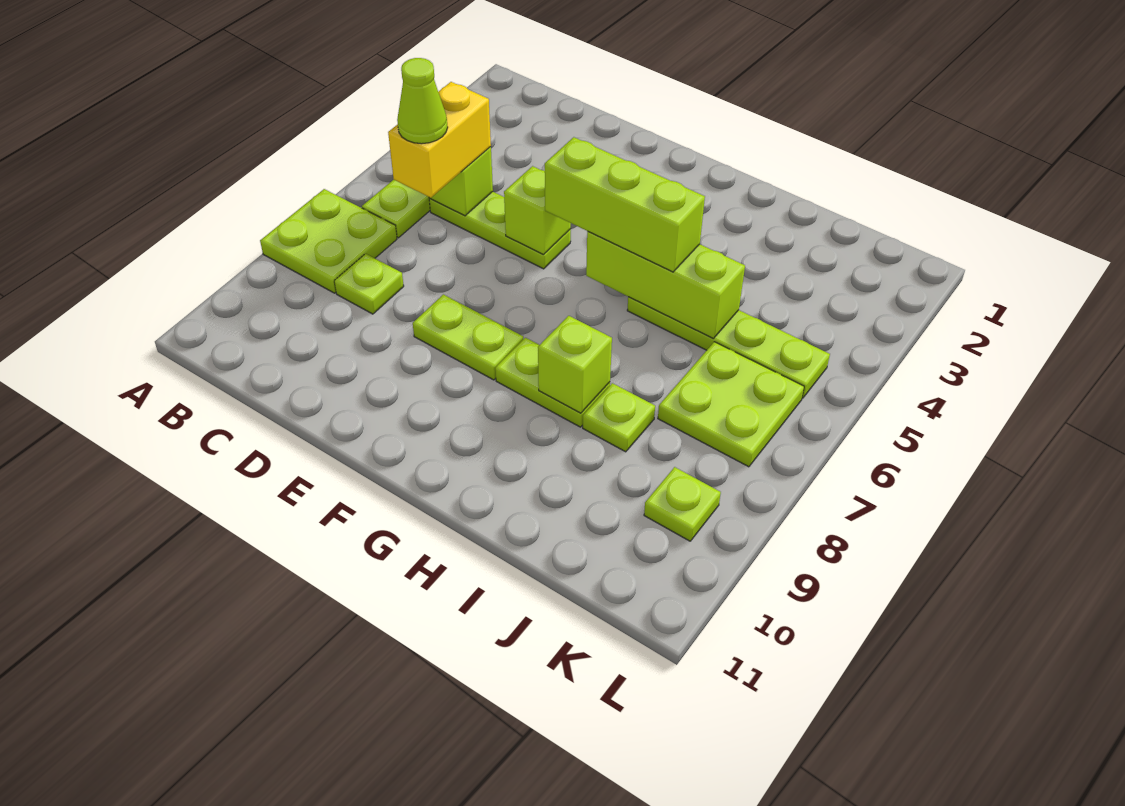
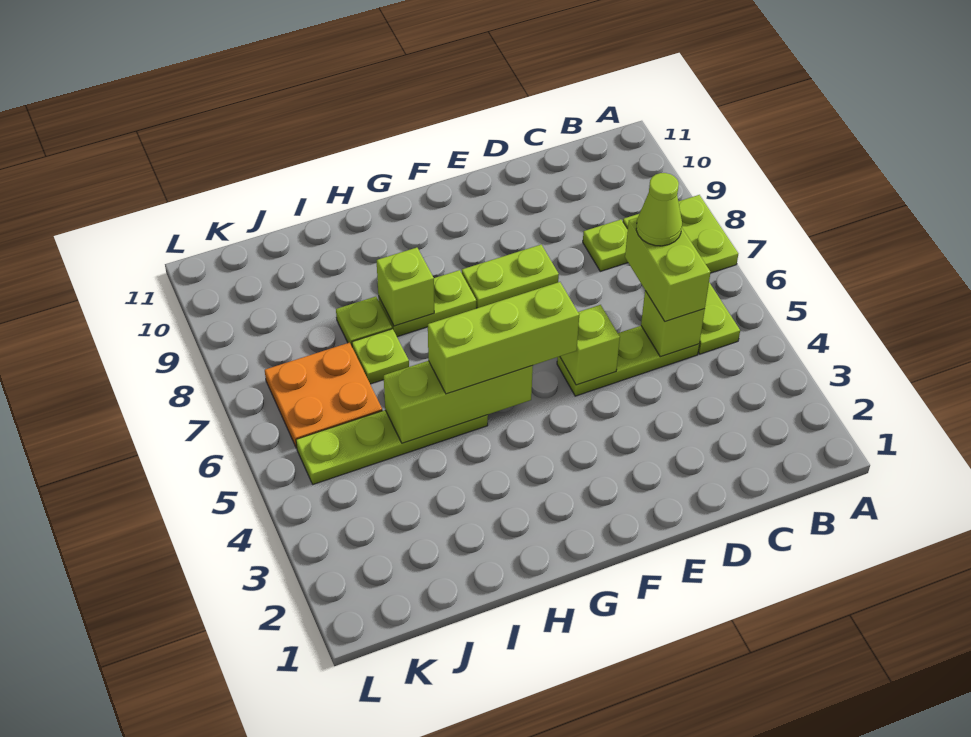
yellow 1x2 brick [388,82,491,198] -> lime 1x2 brick [625,218,711,322]
lime 2x2 plate [658,342,804,467] -> orange 2x2 plate [265,343,382,448]
lime 1x1 plate [644,467,721,541] -> lime 1x1 plate moved to [352,329,409,384]

